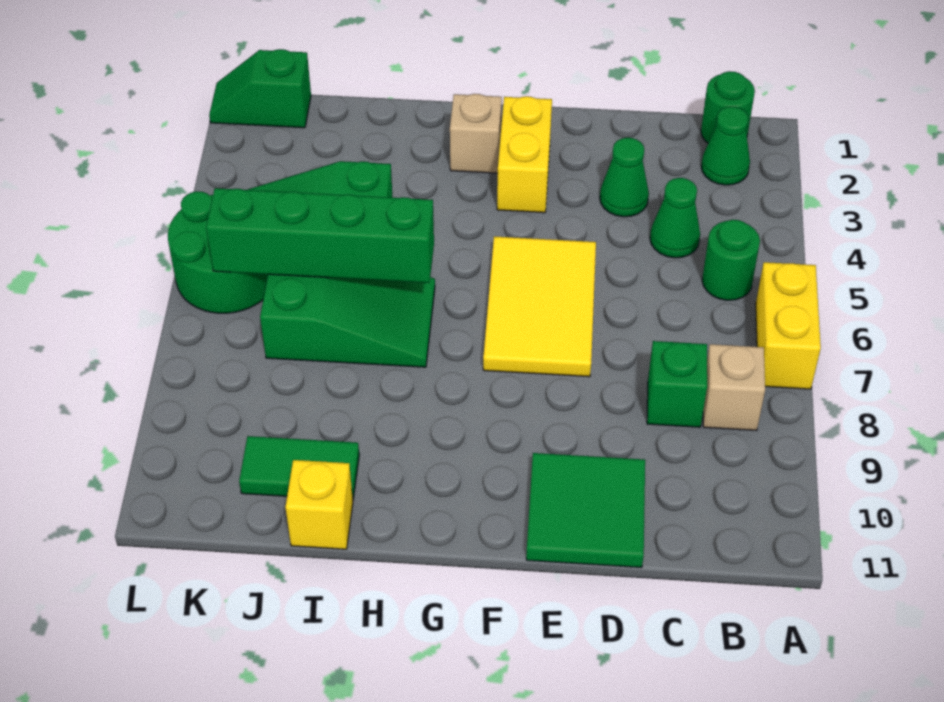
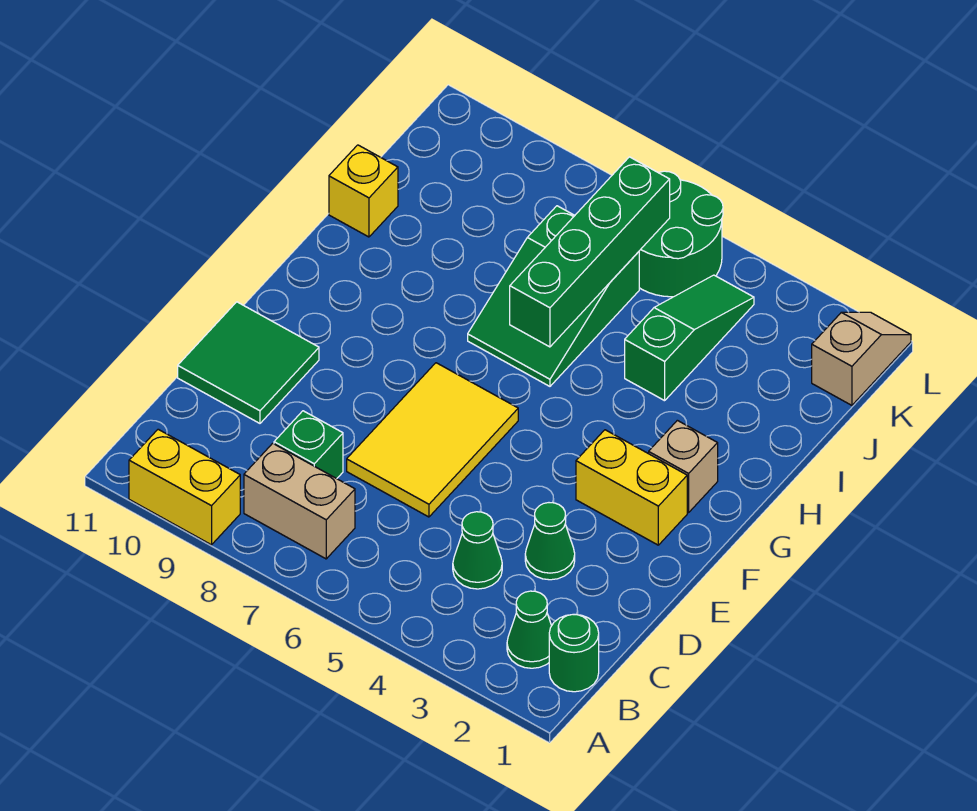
yellow 1x2 brick [756,262,821,389] -> yellow 1x2 brick moved to [129,429,240,545]
green 1x1 round brick [702,220,760,300] -> none
tan 1x1 brick [703,344,765,431] -> tan 1x2 brick [244,443,355,559]
yellow 2x3 tile [483,236,596,377] -> yellow 2x3 tile turned to [347,363,518,517]
green 1x2 tile [239,436,359,499] -> none
green 1x2 slope [209,49,311,128] -> tan 1x2 slope [812,312,911,405]

